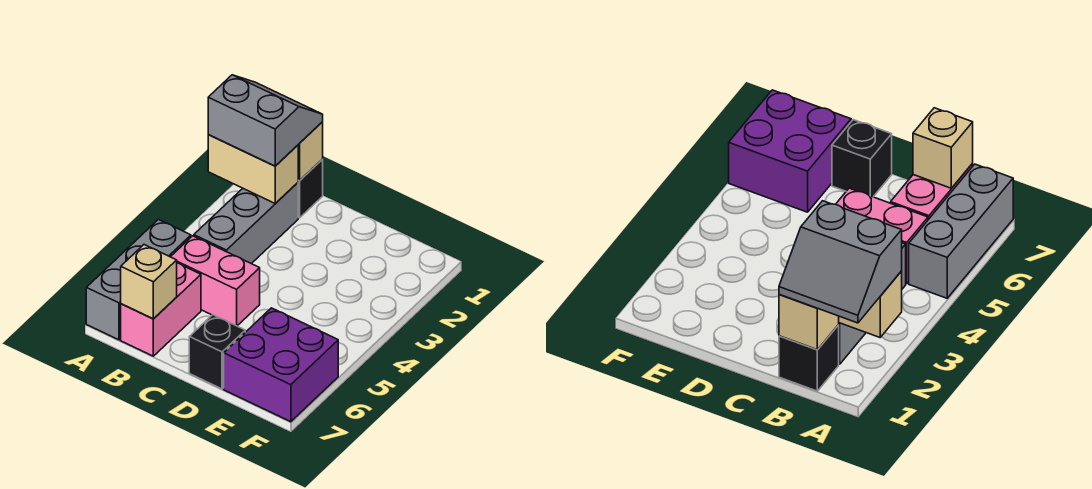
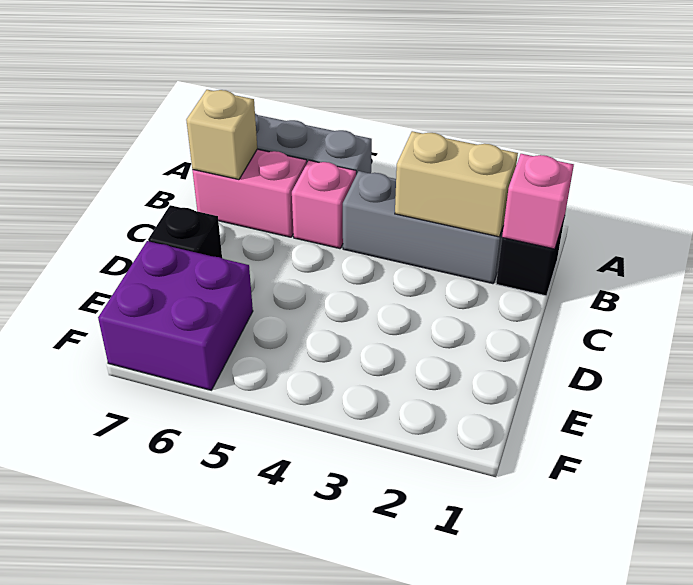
grey 2x2 slope [208,75,323,166] -> none
tan 1x2 brick [208,134,298,203] -> tan 1x2 brick turned to [395,131,518,237]
tan 1x1 brick [298,122,323,181] -> pink 1x1 brick [502,154,574,249]
pink 1x2 brick [171,236,260,326] -> pink 1x1 brick [292,160,356,249]

